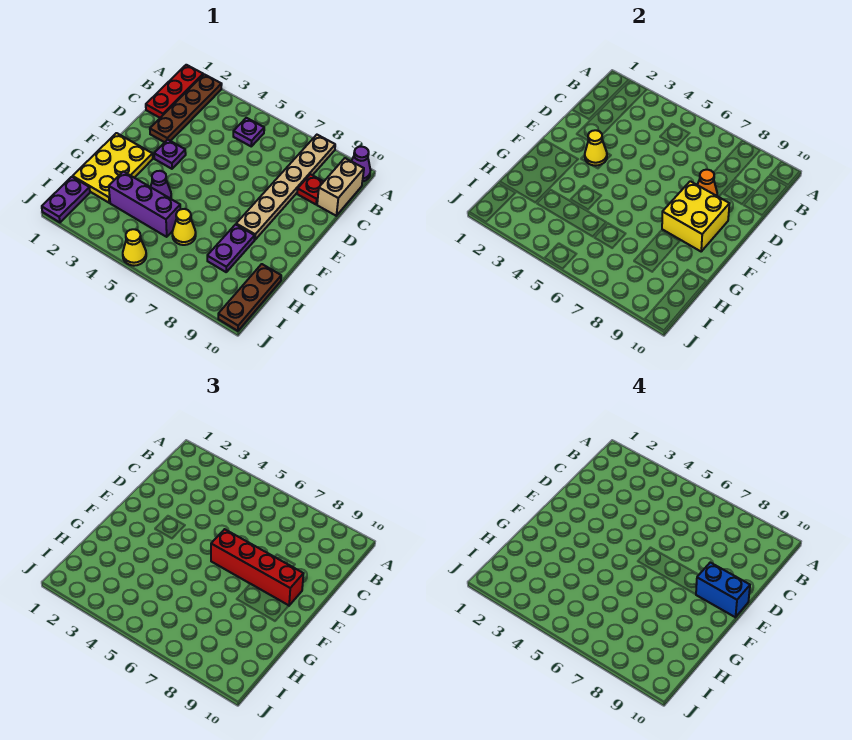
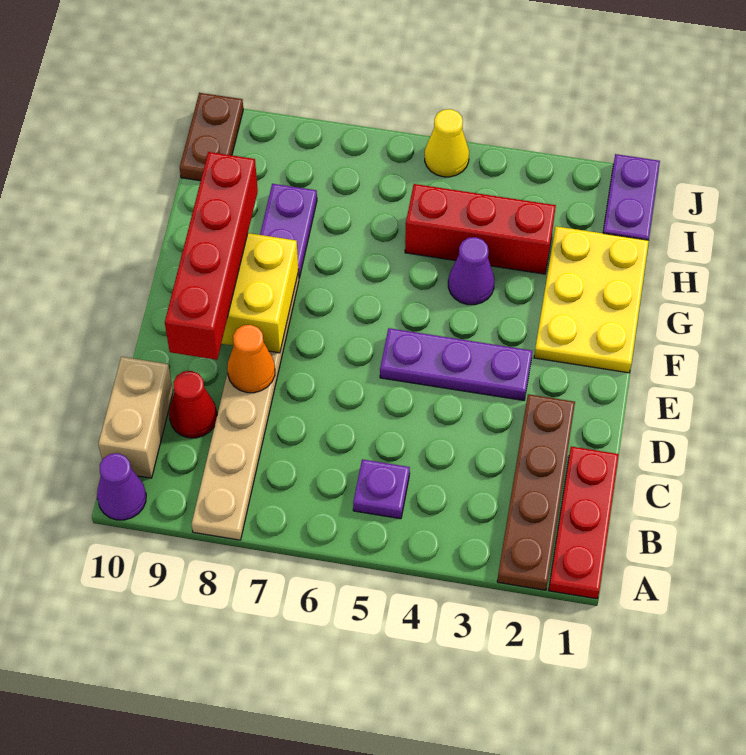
red 1x1 plate [297,174,324,204] -> red 1x1 cone [169,371,217,438]
purple 1x1 plate [154,139,186,169] -> purple 1x3 plate [380,328,532,401]
yellow 1x1 cone [585,130,607,166] -> none
red 1x4 brick [211,529,304,605] -> red 1x4 brick turned to [165,152,258,360]
blue 1x2 brick [696,563,750,617] -> none
purple 1x3 brick [109,171,180,237] -> red 1x3 brick [405,184,556,274]
yellow 1x1 cone [172,209,196,245] -> none
brown 1x3 plate [218,264,281,331] -> brown 1x2 plate [180,93,243,181]

